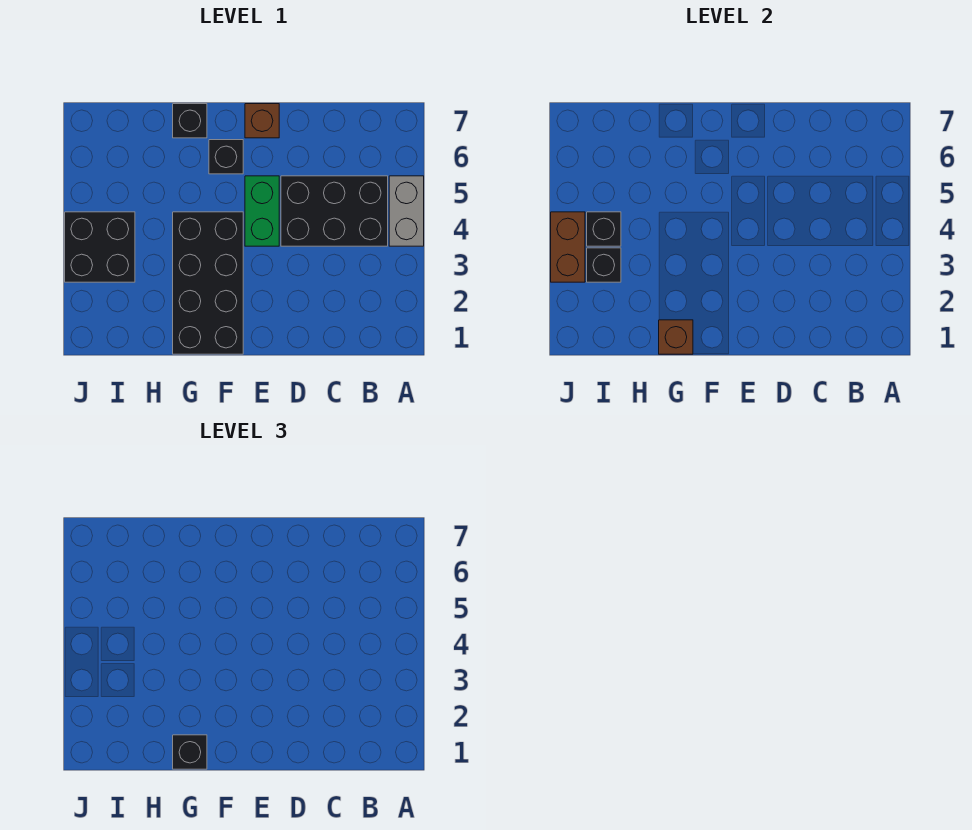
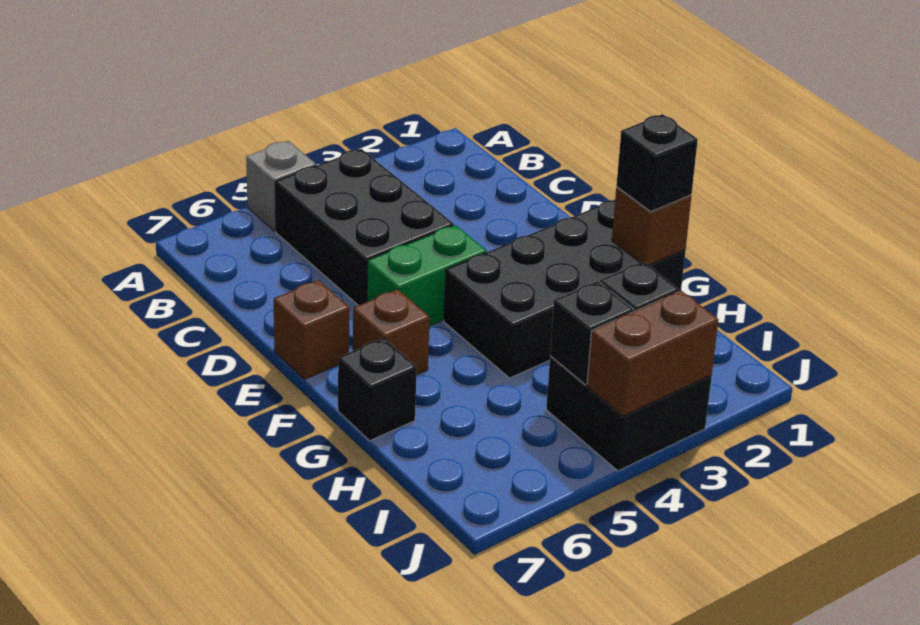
grey 1x2 brick [389,176,424,246] -> grey 1x1 brick [246,141,316,231]
black 1x1 brick [209,140,243,174] -> brown 1x1 brick [353,289,430,375]

